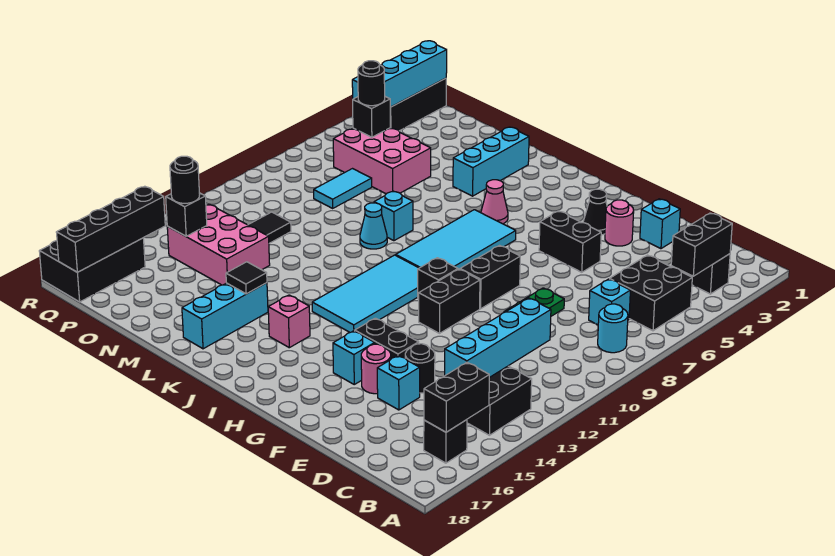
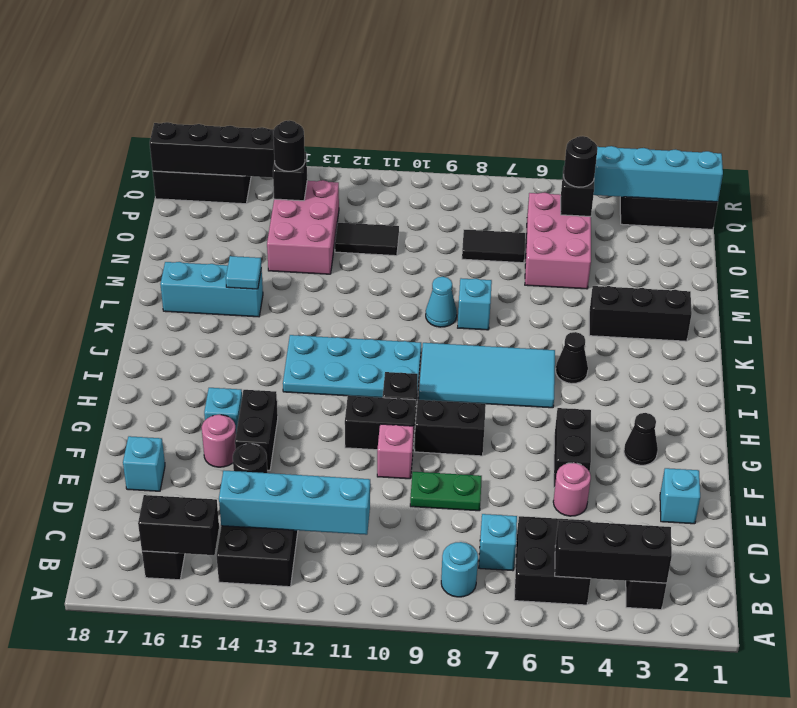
black 1x2 brick [671,213,732,276] -> black 1x3 brick [555,520,672,583]
cyan 1x1 brick [377,356,420,410] -> cyan 1x1 brick moved to [123,436,165,491]
pink 1x1 round brick [605,200,634,246] -> pink 1x1 round brick moved to [553,463,591,516]
cyan 2x4 tile [312,255,419,332] -> cyan 2x4 plate [283,335,421,398]
pink 1x1 cone [481,180,508,224] -> black 1x1 cone [556,332,588,384]
pink 1x1 brick [268,295,310,348] -> pink 1x1 brick moved to [377,424,414,479]
cyan 1x3 brick [453,127,529,196] -> black 1x3 brick [589,286,692,341]
black 1x1 tile [226,262,267,294] -> cyan 1x1 tile [226,256,261,289]
cyan 1x2 tile [314,169,372,208] -> black 1x2 tile [462,230,525,263]

